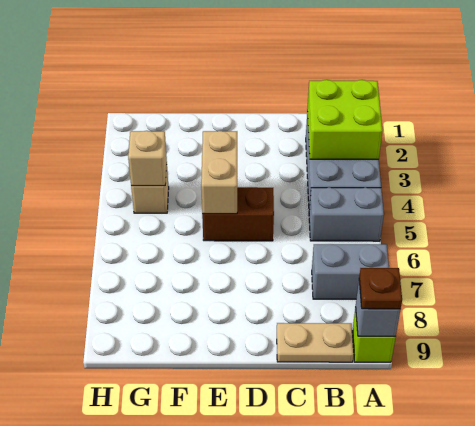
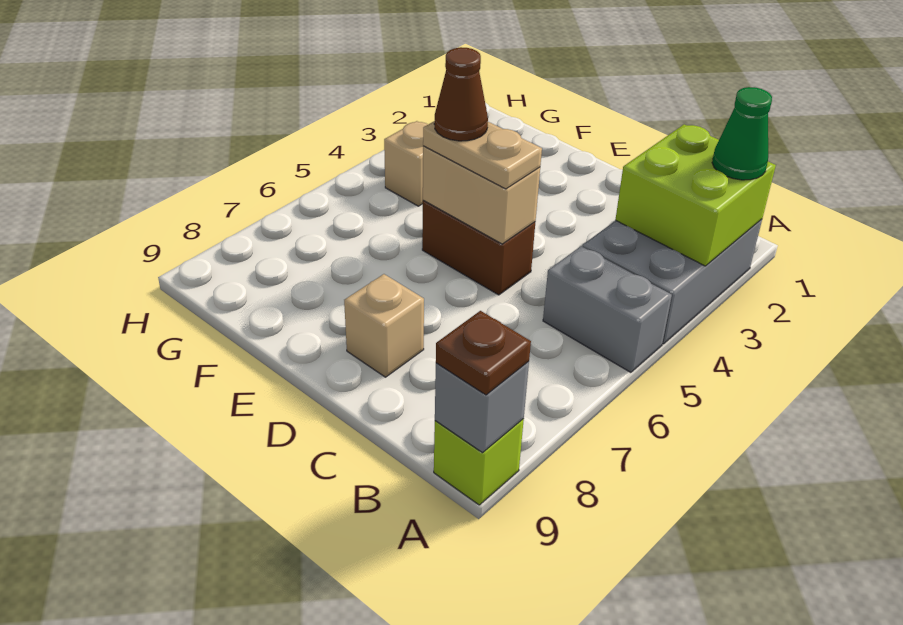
none -> green 1x1 cone [712,87,772,180]
grey 1x2 brick [312,244,389,299] -> none
tan 1x2 plate [277,323,354,362] -> tan 1x2 plate moved to [423,121,542,189]
tan 1x2 brick [201,131,237,214] -> tan 1x2 brick turned to [423,146,540,244]
none -> brown 1x1 cone [434,47,488,141]
tan 1x1 brick [128,131,167,186] -> tan 1x1 brick moved to [344,274,424,377]

